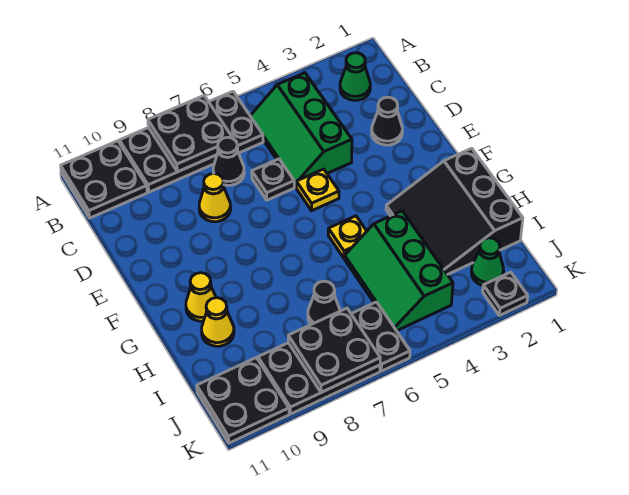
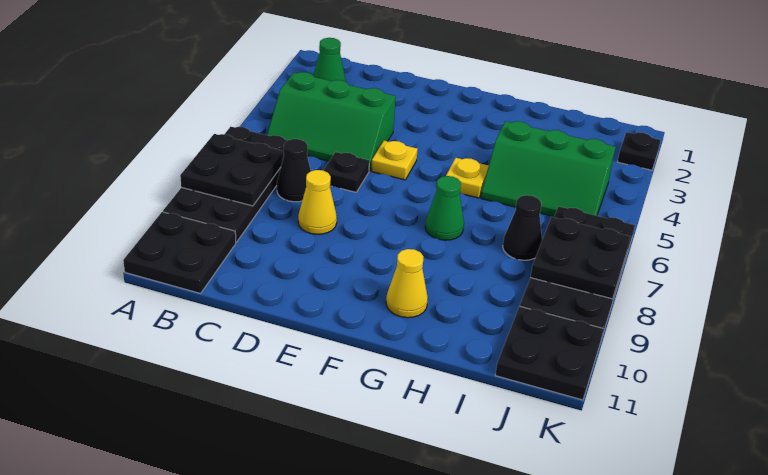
black 1x1 cone [372,97,402,145] -> none
black 3x3 slope [386,148,523,275] -> none
yellow 1x1 cone [202,298,234,346] -> none
green 1x1 cone [471,238,504,285] -> green 1x1 cone moved to [425,176,464,240]

